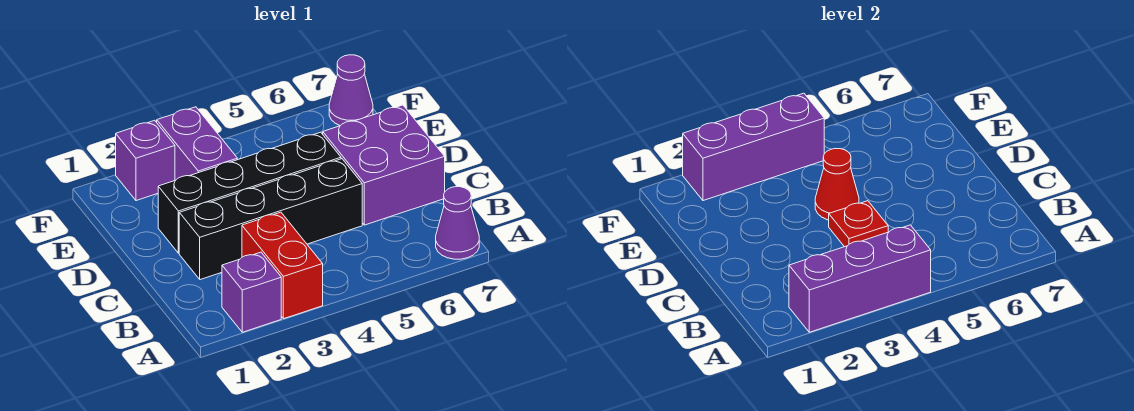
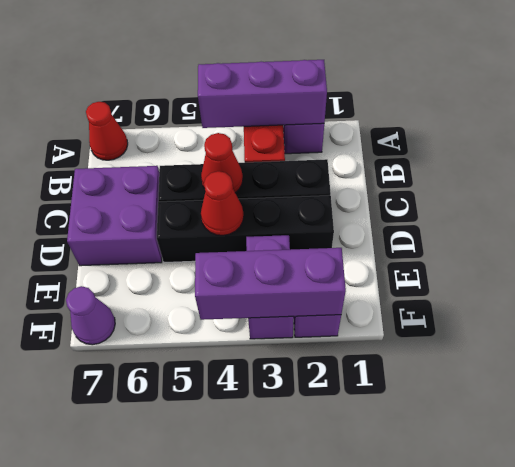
purple 1x1 cone [436,187,479,259] -> red 1x1 cone [86,102,128,160]
red 1x1 plate [829,201,888,247] -> red 1x1 cone [201,133,243,193]

